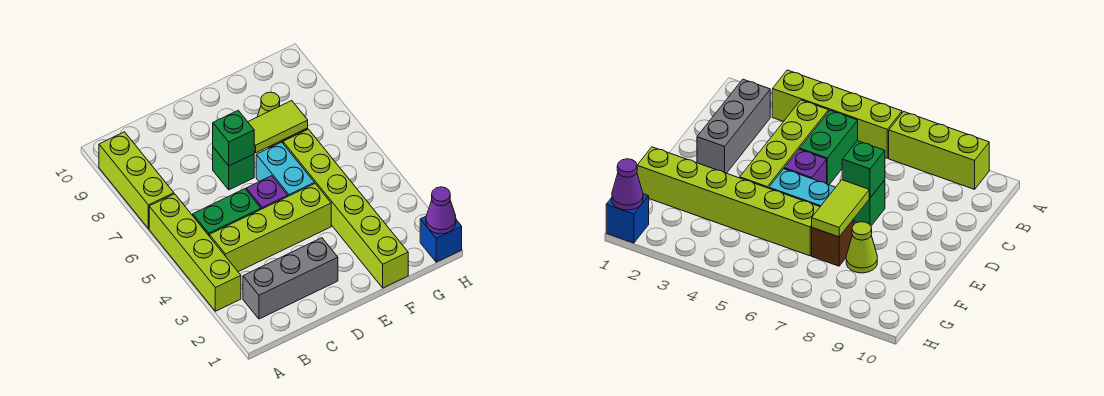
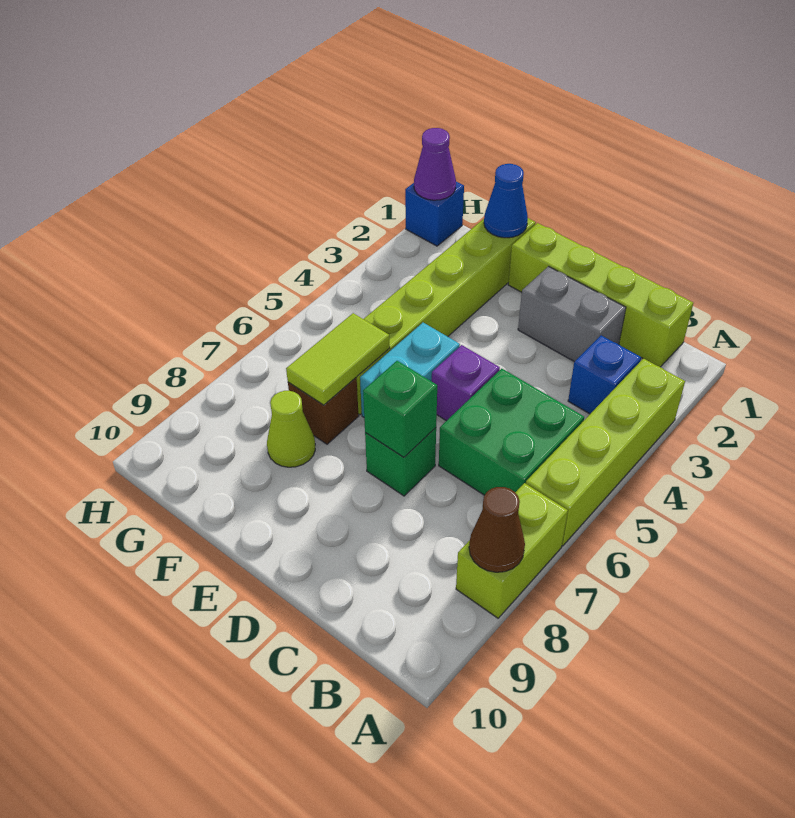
lime 1x3 brick [99,132,174,229] -> lime 1x2 brick [456,483,568,618]
none -> brown 1x1 cone [469,487,525,572]
grey 1x3 brick [243,238,338,319] -> grey 1x2 brick [518,266,626,362]
none -> blue 1x1 brick [568,335,641,414]
lime 1x4 brick [209,184,331,272] -> lime 1x4 brick moved to [508,223,693,367]
green 1x2 brick [193,189,261,235] -> green 2x2 brick [439,369,584,495]
lime 1x2 tile [248,101,308,153] -> lime 1x2 tile turned to [286,313,390,405]
none -> blue 1x1 cone [484,164,528,238]

